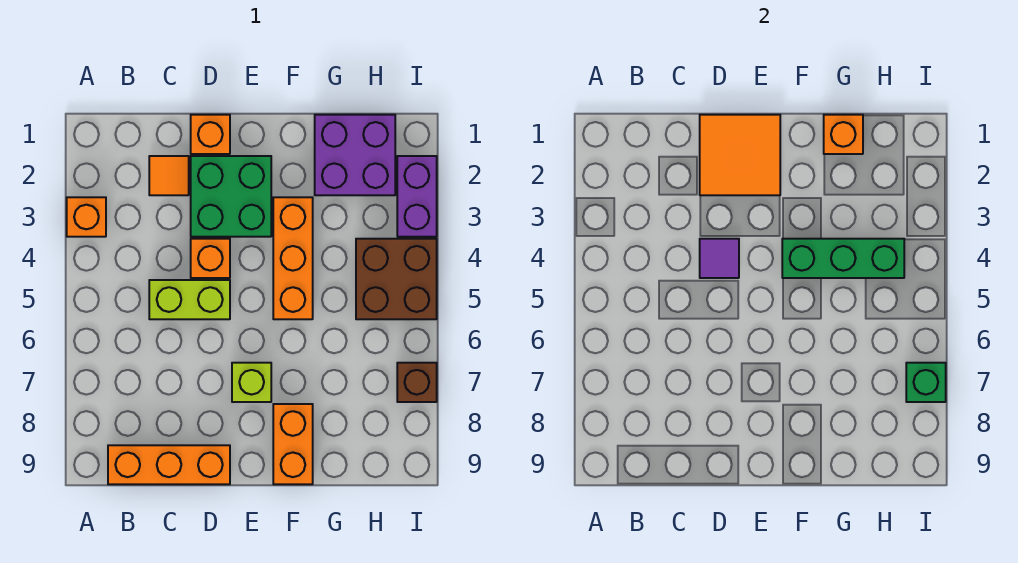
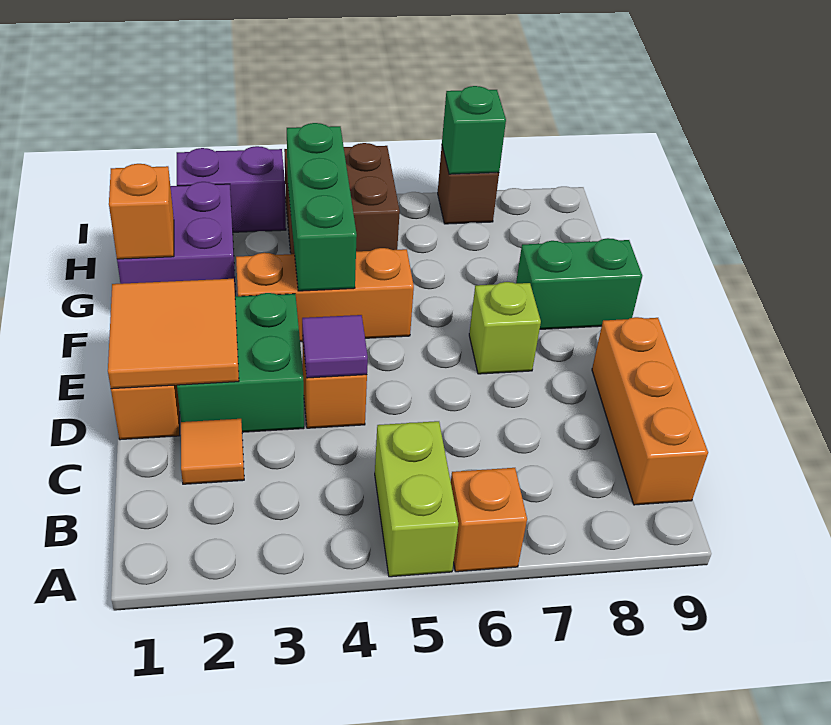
orange 1x1 brick [67,197,106,237] -> orange 1x1 brick moved to [451,468,527,572]
lime 1x2 brick [149,280,230,319] -> lime 1x2 brick moved to [375,421,458,577]
orange 1x2 brick [273,404,313,484] -> green 1x2 brick [516,238,642,329]

